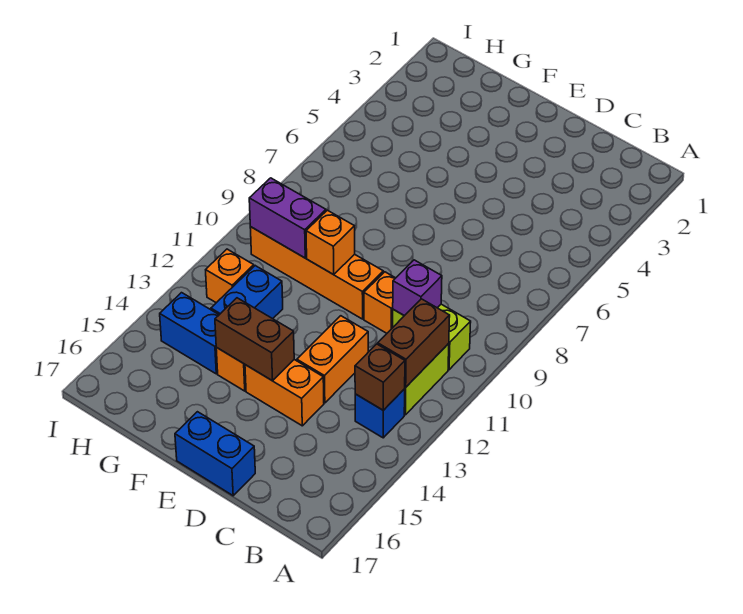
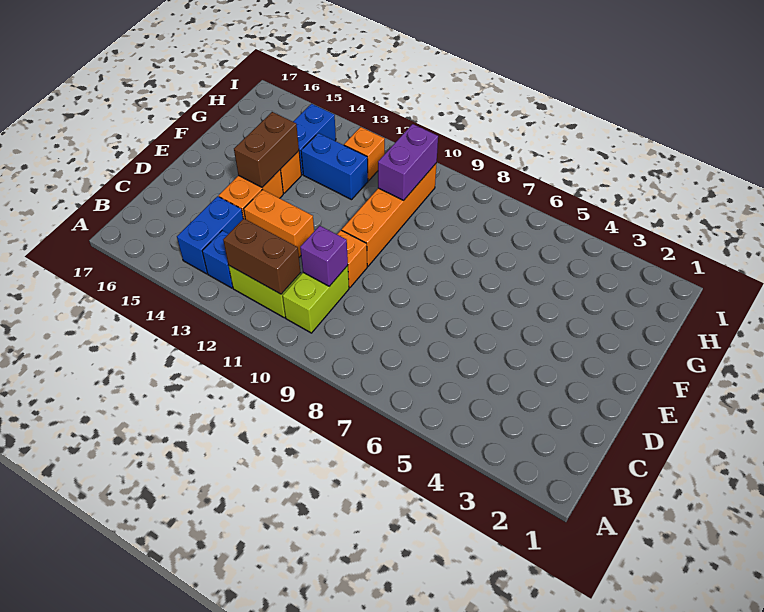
brown 1x1 brick [355,344,405,410] -> none
blue 1x2 brick [175,412,255,496] -> blue 1x2 brick moved to [177,196,243,274]
orange 1x1 brick [306,210,355,275] -> none

